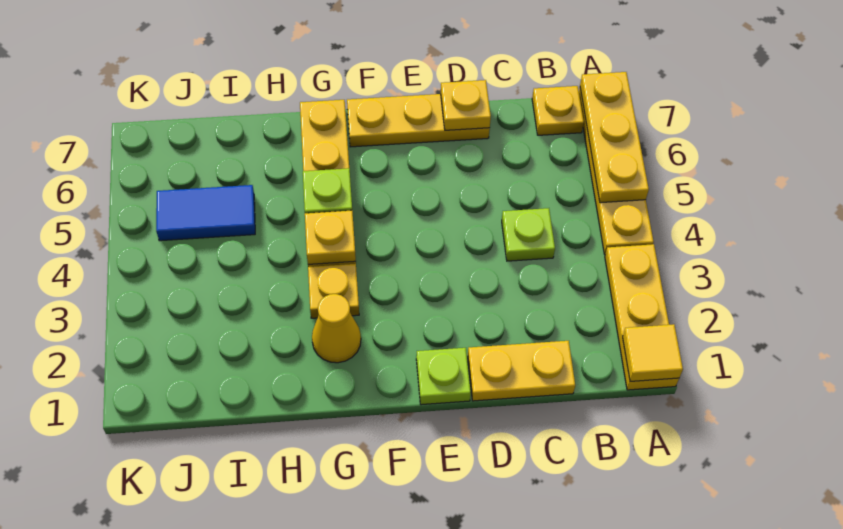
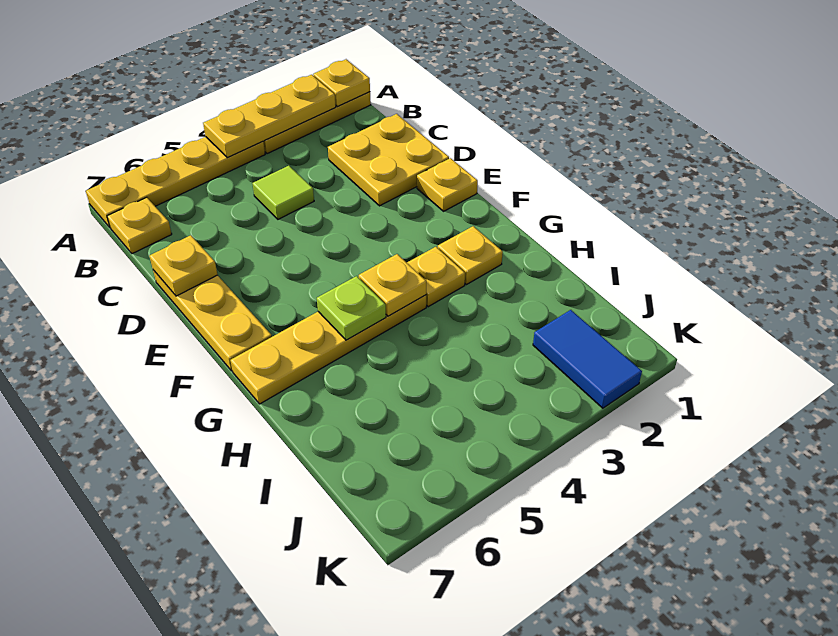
yellow 1x1 tile [623,324,683,381] -> yellow 1x1 plate [313,59,370,107]
yellow 1x3 plate [580,72,649,203] -> yellow 1x3 plate moved to [203,75,336,158]
yellow 1x2 plate [468,341,575,401] -> yellow 2x2 plate [328,114,449,206]
lime 1x1 plate [502,208,555,261] -> lime 1x1 tile [252,166,314,219]
lime 1x1 plate [416,348,471,405] -> yellow 1x1 plate [417,158,478,211]
yellow 1x1 cone [312,294,361,363] -> yellow 1x1 plate [438,226,503,285]
blue 1x2 tile [156,185,255,241] -> blue 1x2 tile moved to [533,310,642,408]

